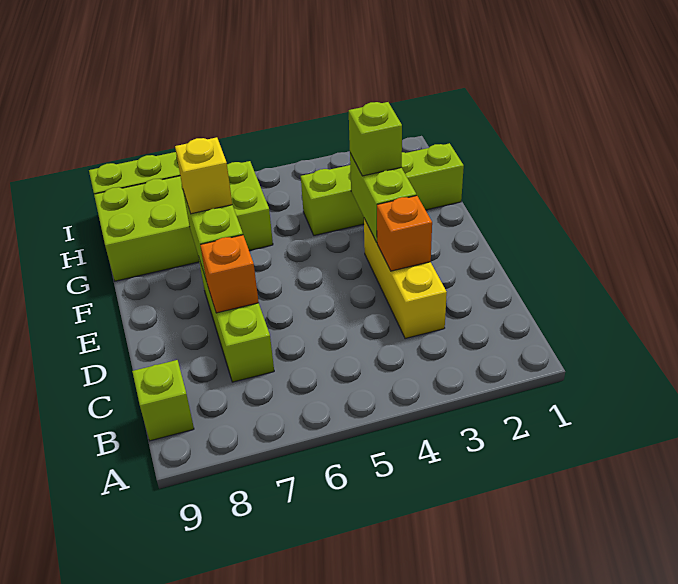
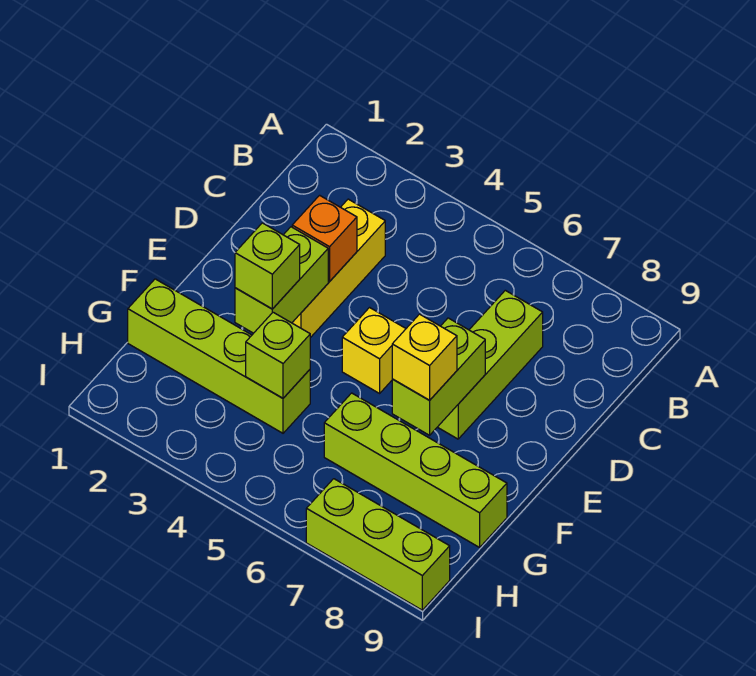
lime 1x1 brick [132,360,194,441] -> lime 1x1 brick moved to [246,312,310,398]
orange 1x1 brick [200,235,259,313] -> none
none -> yellow 1x1 brick [342,308,406,393]
lime 2x4 brick [94,161,273,281] -> lime 1x4 brick [324,393,507,547]

